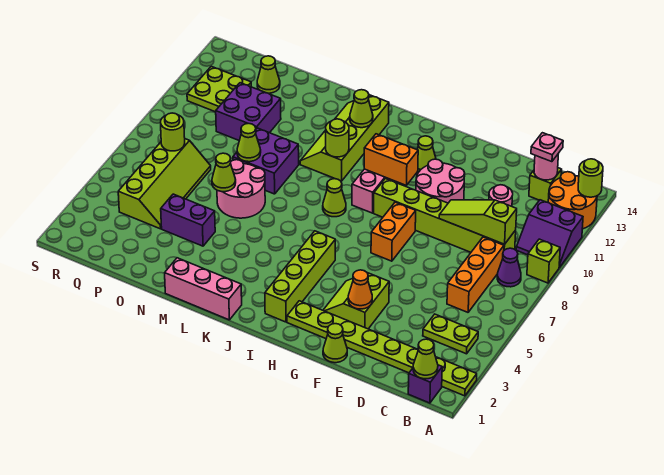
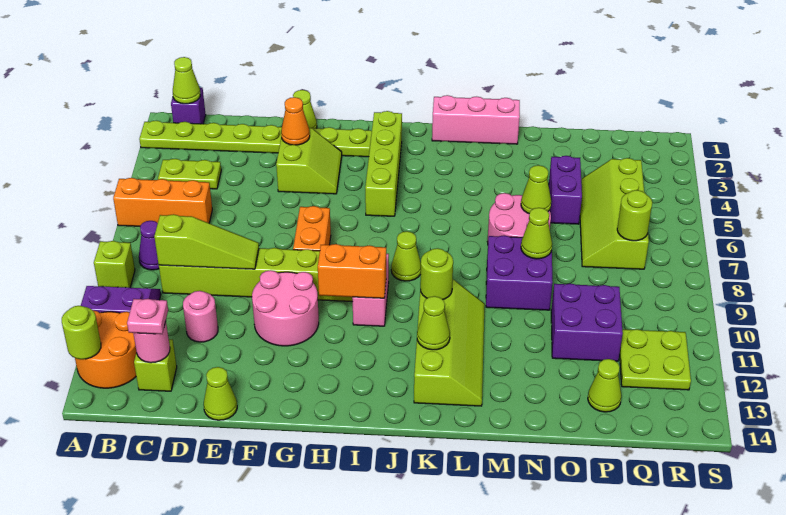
orange 1x3 brick [447,237,504,312] -> orange 1x3 brick turned to [113,178,212,226]
lime 1x1 cone [417,136,436,172] -> lime 1x1 cone moved to [204,367,237,420]
purple 1x2 brick [161,194,215,246] -> purple 1x2 brick turned to [549,156,582,224]

